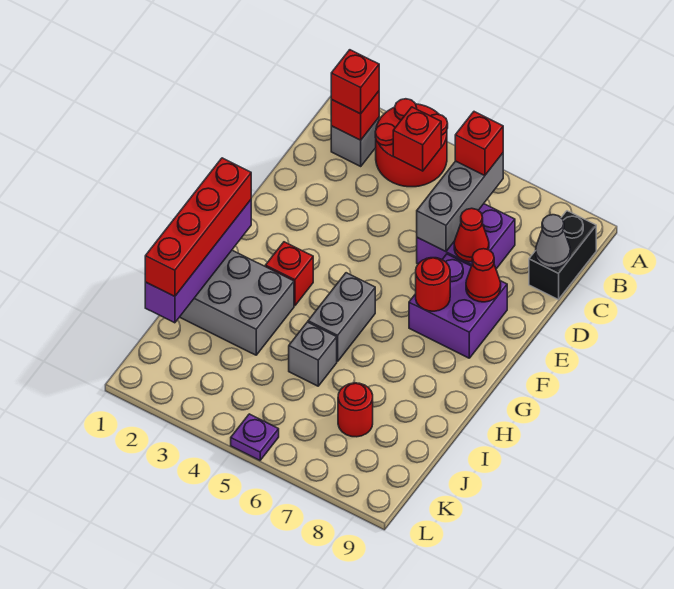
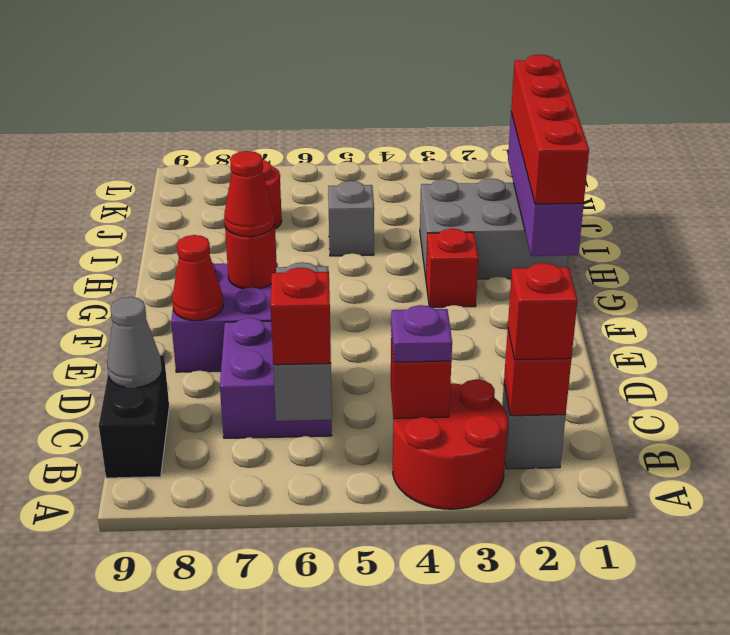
red 1x1 cone [454,208,489,262] -> red 1x1 cone moved to [224,151,275,237]
grey 1x2 brick [308,273,375,361] -> none
purple 1x1 plate [231,414,279,460] -> purple 1x1 plate moved to [391,305,452,362]

